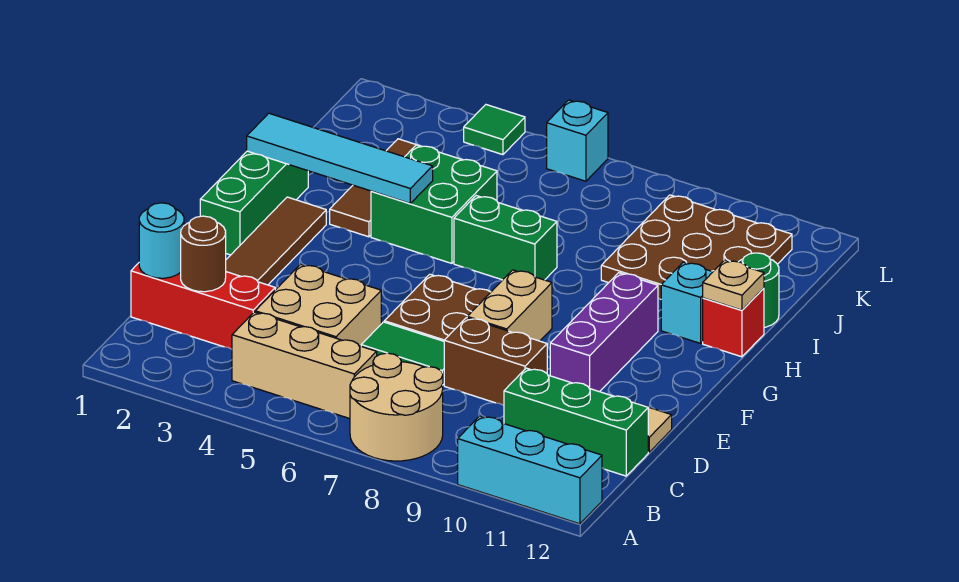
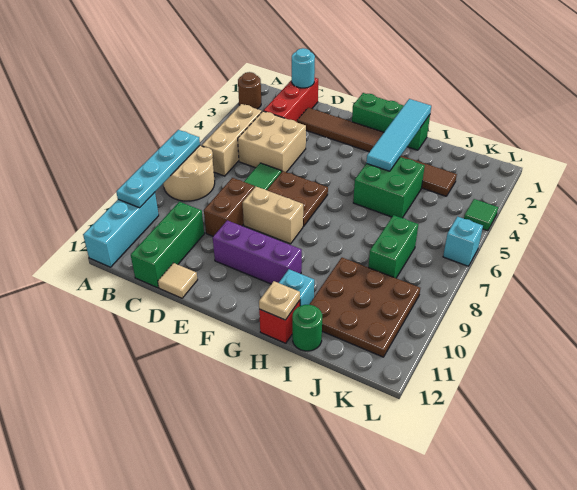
none -> cyan 1x4 plate [116,130,200,208]
brown 1x1 round brick [181,216,226,292] -> brown 1x1 round brick moved to [238,72,261,109]
green 1x2 brick [454,196,557,280] -> green 1x2 brick moved to [368,215,418,278]

